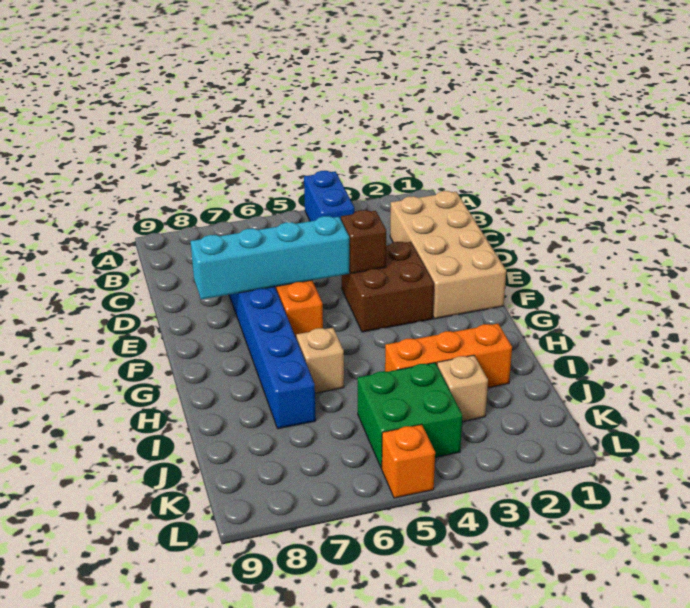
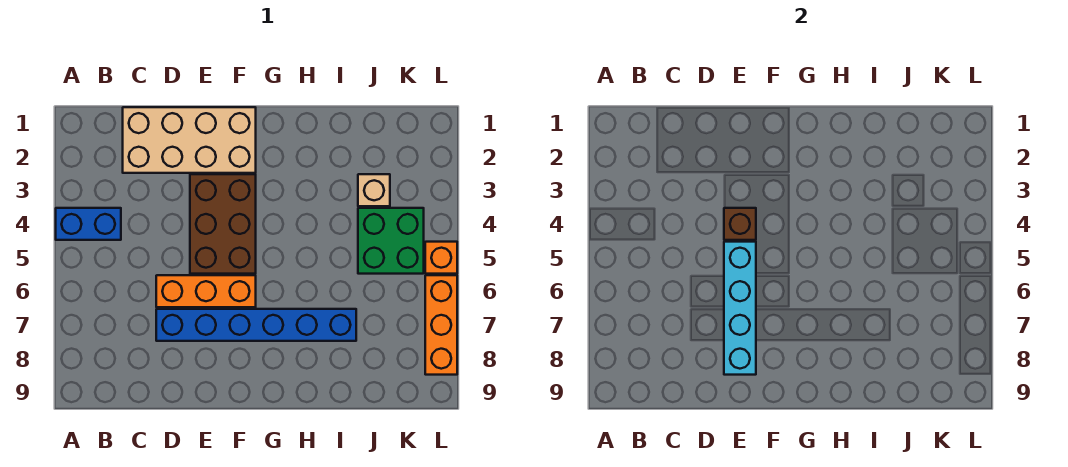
brown 2x2 brick [342,242,434,332] -> brown 2x3 brick [190,174,256,274]
tan 1x1 brick [296,328,344,393] -> none
orange 1x3 brick [385,324,512,388] -> orange 1x3 brick moved to [425,275,457,375]

